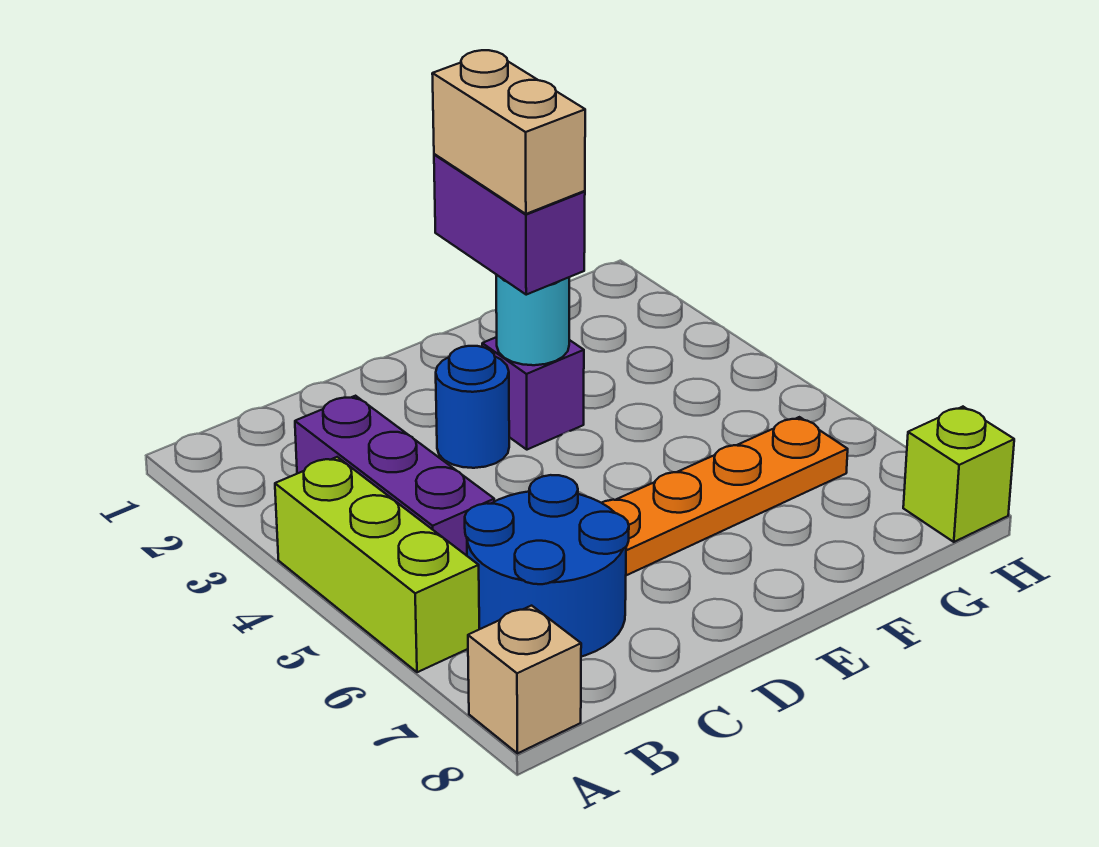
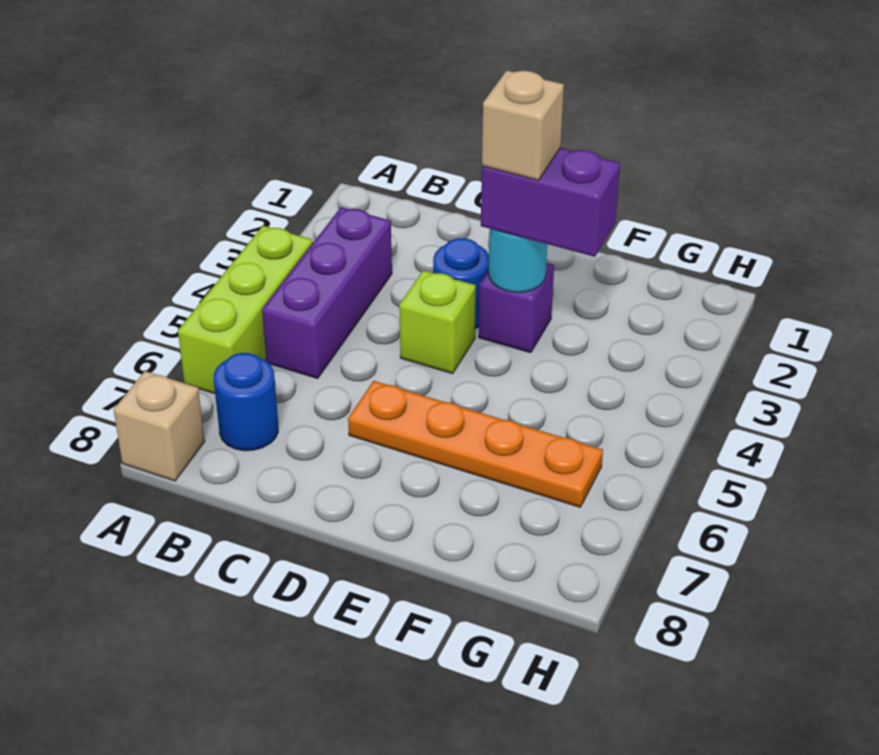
blue 2x2 round brick [465,475,629,657] -> blue 1x1 round brick [214,353,278,451]
purple 1x2 brick [434,154,585,295] -> purple 1x2 brick turned to [481,148,620,257]
tan 1x2 brick [432,50,585,214] -> tan 1x1 brick [482,71,564,180]
lime 1x1 brick [903,407,1014,542] -> lime 1x1 brick moved to [399,270,476,374]

